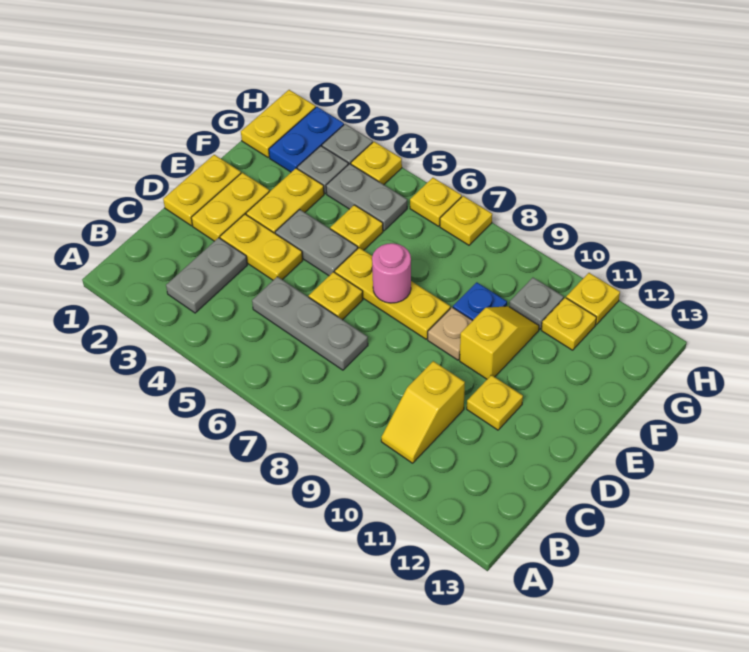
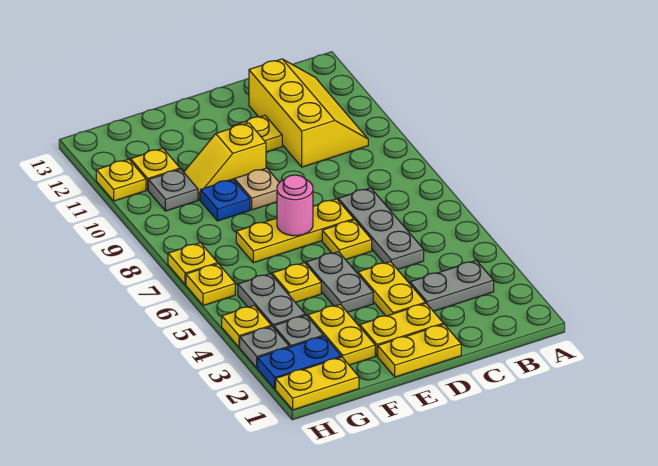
yellow 1x2 slope [381,361,465,463] -> yellow 2x3 slope [249,59,368,167]
yellow 1x2 plate [246,168,324,233] -> yellow 1x2 plate turned to [308,305,375,365]
yellow 1x3 plate [335,248,450,339] -> yellow 1x3 plate turned to [236,199,354,263]

